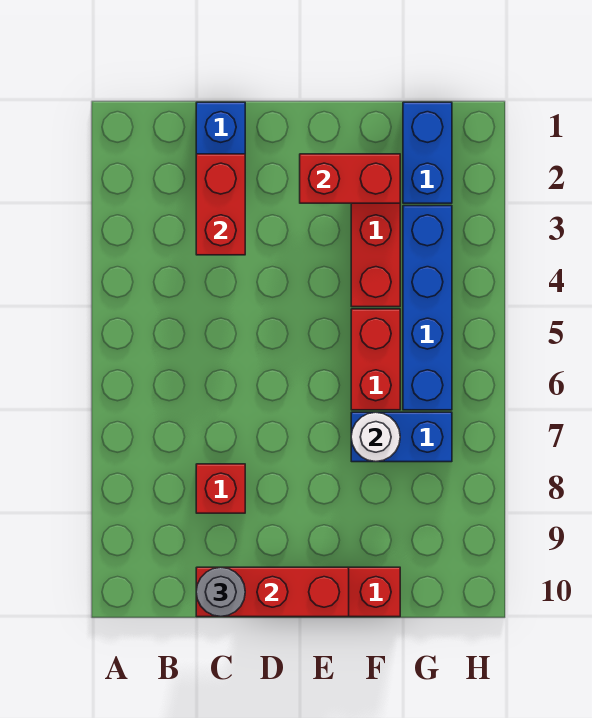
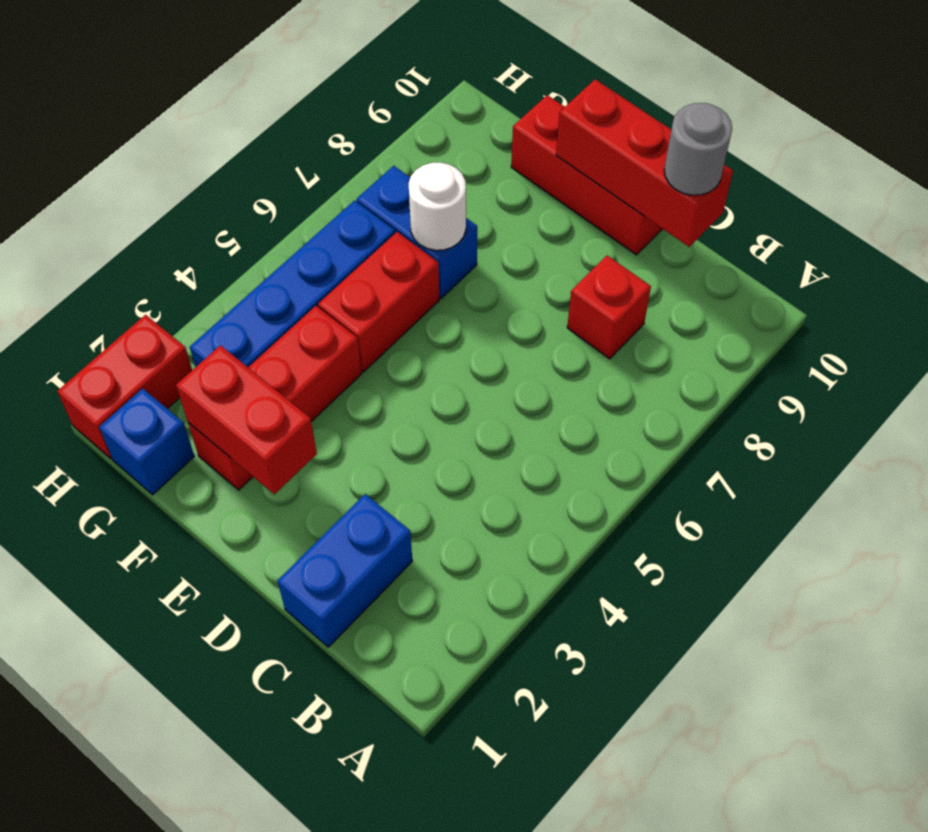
red 1x2 brick [196,154,245,255] -> red 1x2 brick moved to [57,315,192,459]
blue 1x2 brick [403,102,452,203] -> blue 1x1 brick [99,388,194,495]

